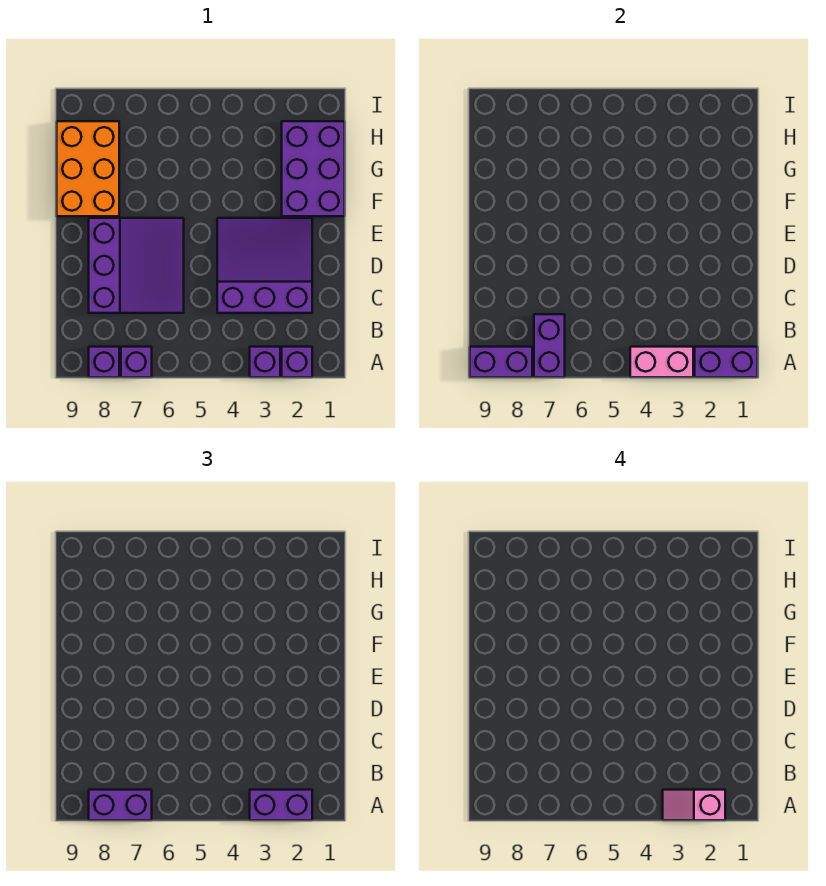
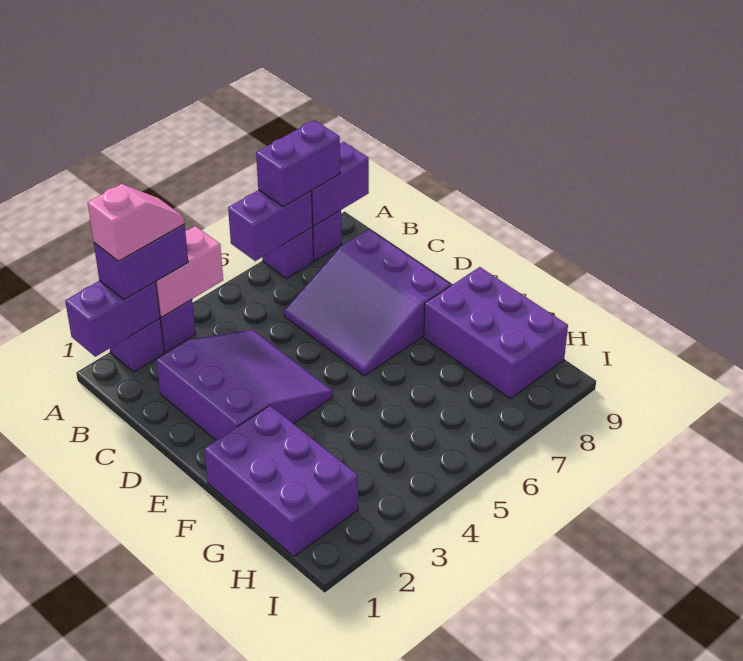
purple 1x2 brick [534,314,565,377] -> purple 1x2 brick turned to [228,190,313,261]
purple 3x3 slope [217,218,312,313] -> purple 3x3 slope turned to [156,330,333,440]
orange 2x3 brick [57,121,119,216] -> purple 2x3 brick [424,267,568,399]

